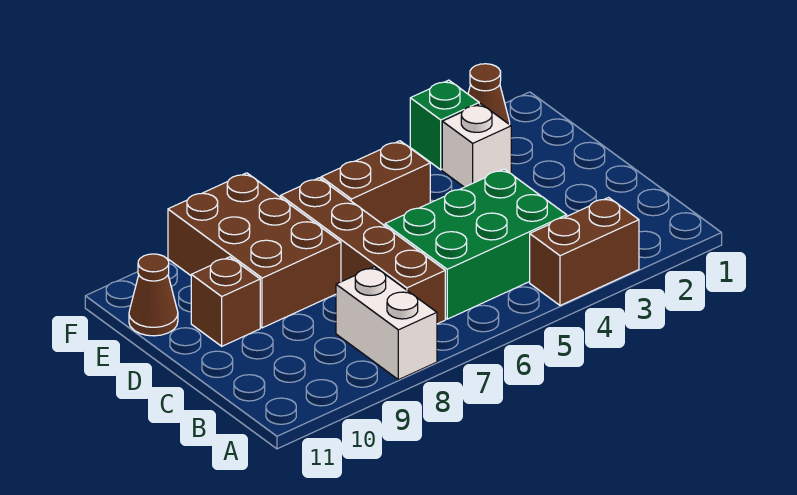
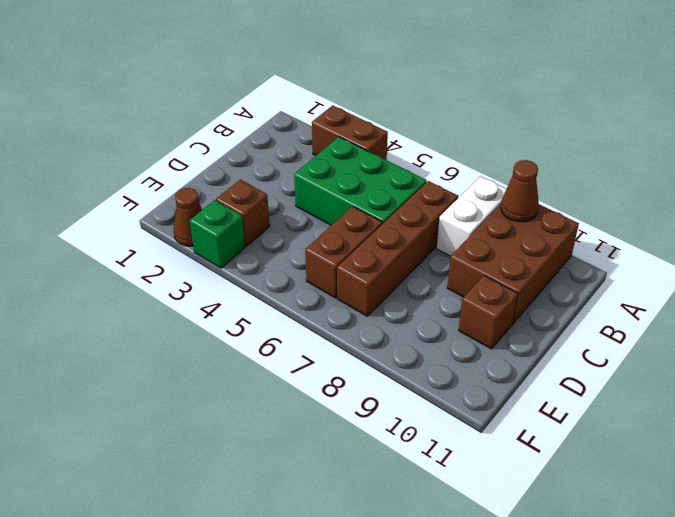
brown 2x3 brick [168,173,341,328] -> brown 2x3 brick moved to [447,204,579,324]
white 1x1 brick [442,104,511,187] -> brown 1x1 brick [216,180,270,246]
brown 1x2 brick [321,141,430,226] -> brown 1x2 brick turned to [305,206,382,298]
brown 1x1 cone [129,254,178,336] -> brown 1x1 cone moved to [501,160,539,222]

